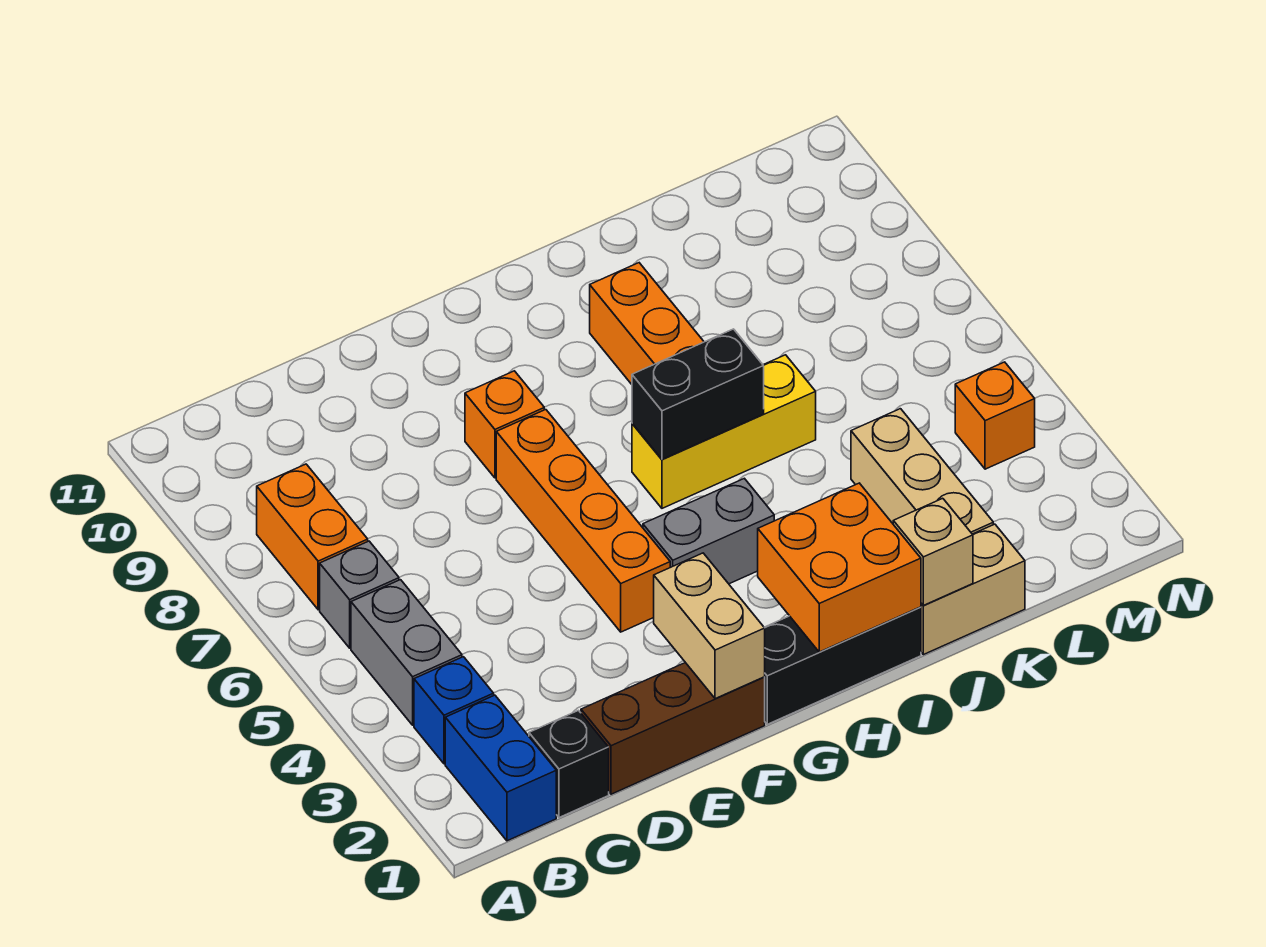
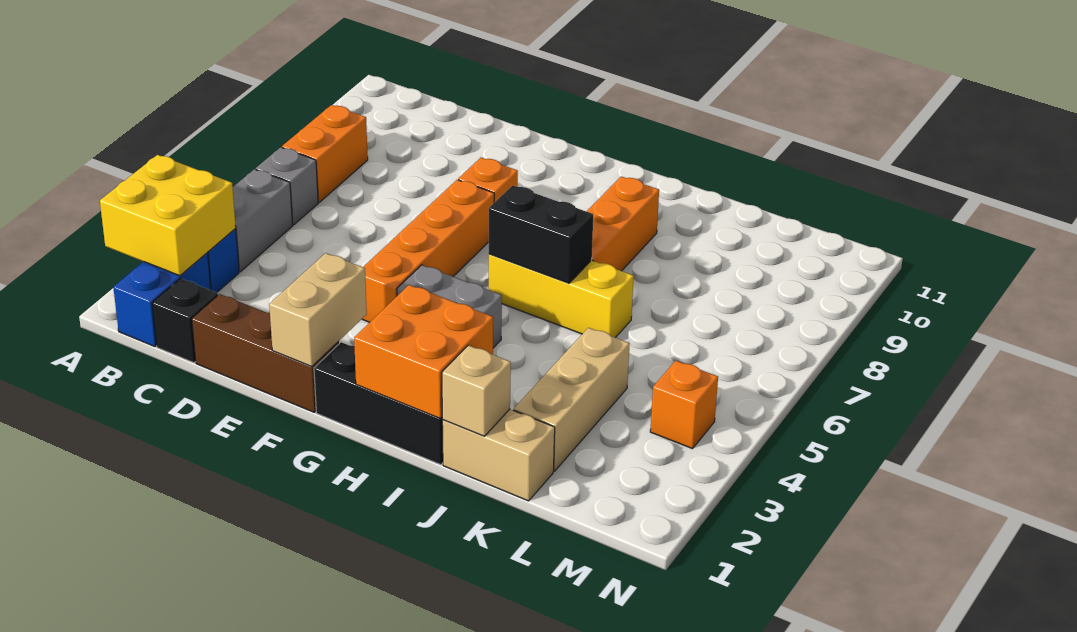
none -> yellow 2x2 brick [100,155,236,276]

